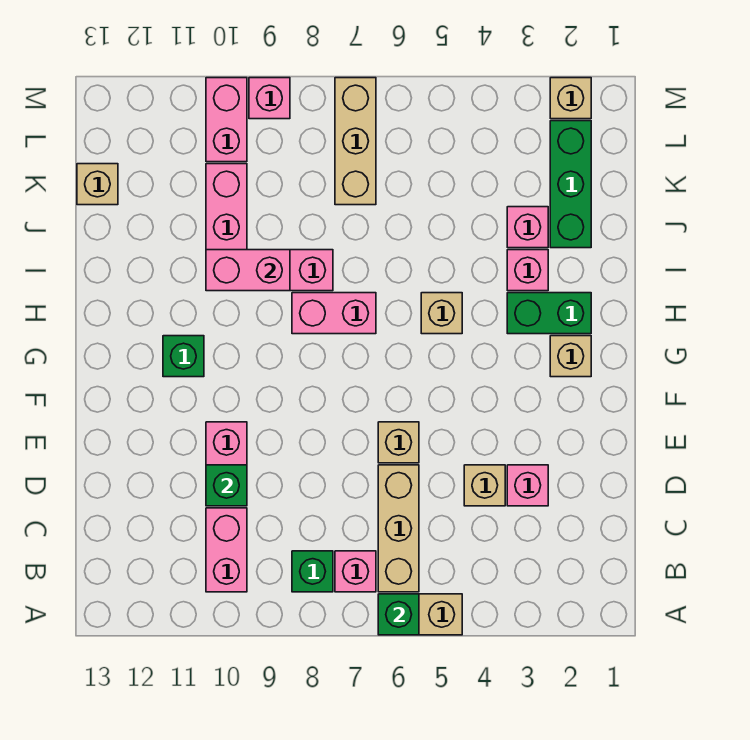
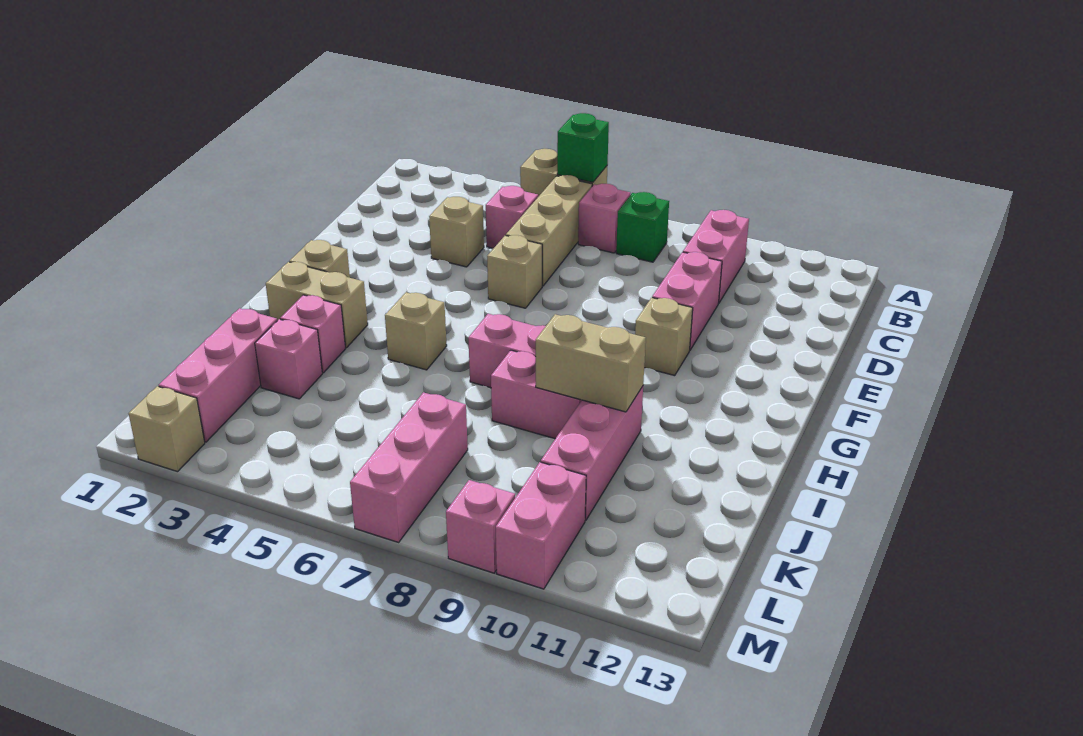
pink 1x1 brick [507,465,548,506] -> pink 1x1 brick moved to [486,186,538,248]
green 1x1 brick [206,465,247,506] -> none
green 1x1 brick [163,336,204,377] -> none
green 1x2 brick [507,293,591,334] -> tan 1x2 brick [266,262,368,348]
pink 1x2 brick [206,250,290,291] -> tan 1x2 brick [536,314,646,412]
green 1x3 brick [550,121,591,248] -> pink 1x3 brick [159,308,277,442]
tan 1x3 brick [335,78,376,205] -> pink 1x3 brick [350,392,468,542]
tan 1x1 brick [77,164,118,205] -> tan 1x1 brick moved to [635,298,693,376]

